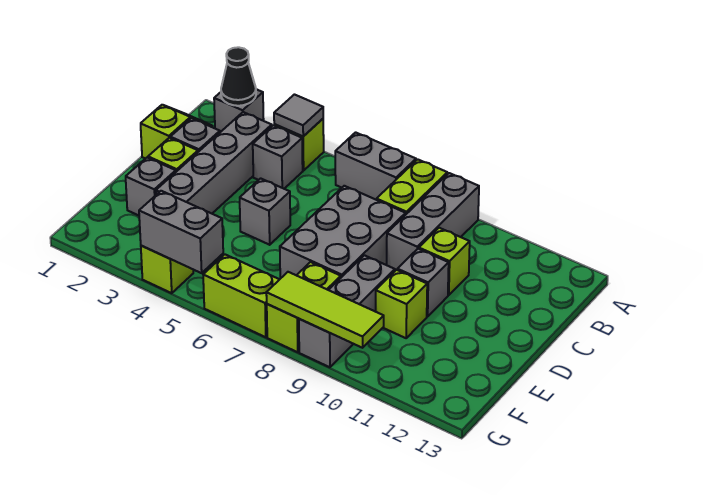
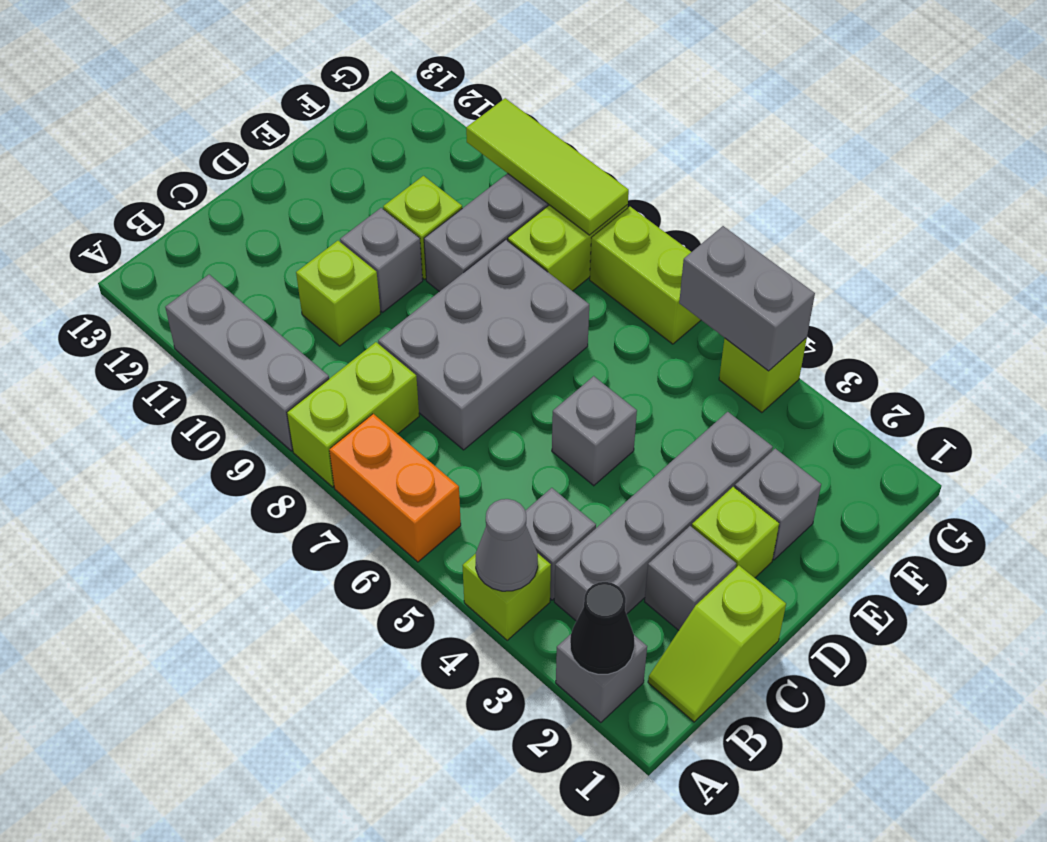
grey 1x1 tile [274,95,323,136] -> grey 1x1 cone [476,499,538,591]
grey 1x2 brick [335,132,416,200] -> orange 1x2 brick [329,414,461,562]
grey 1x3 brick [387,173,479,271] -> grey 1x3 brick turned to [165,275,329,451]

